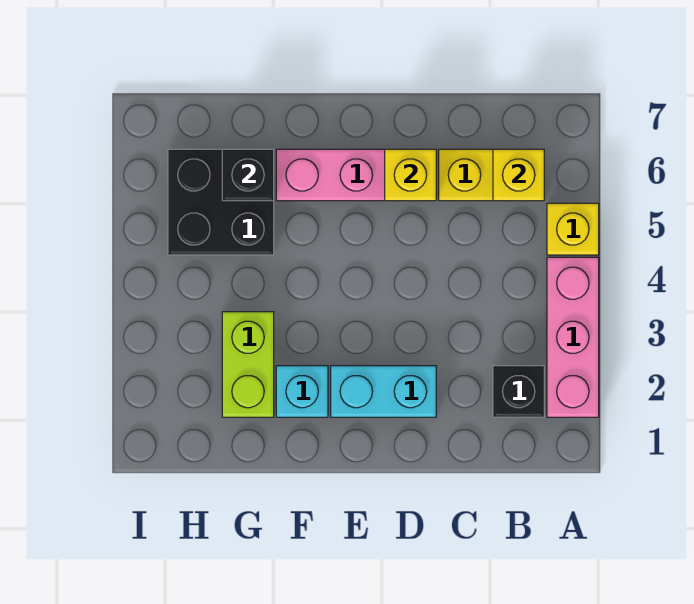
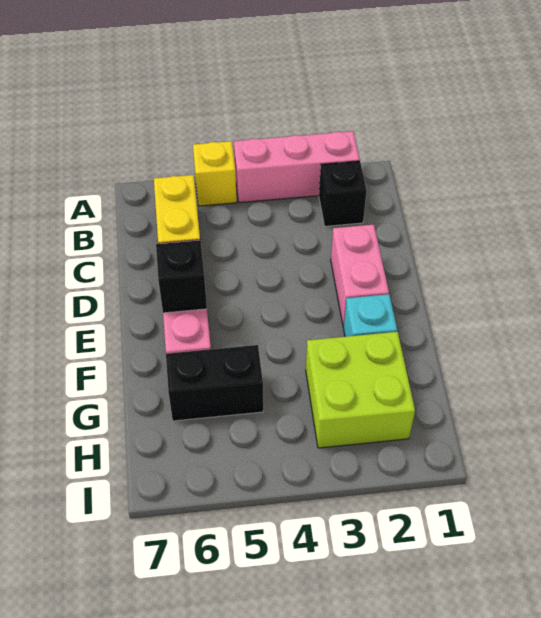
yellow 1x1 brick [493,149,544,201] -> none
cyan 1x2 brick [331,366,436,417] -> pink 1x2 brick [331,225,389,327]
yellow 1x1 brick [385,149,436,201] -> none
lime 1x2 brick [222,312,274,417] -> lime 2x2 brick [306,332,415,448]
black 2x2 brick [168,149,274,255] -> black 1x2 brick [166,345,263,421]
black 1x1 brick [222,149,274,201] -> black 1x1 brick moved to [156,240,207,313]

